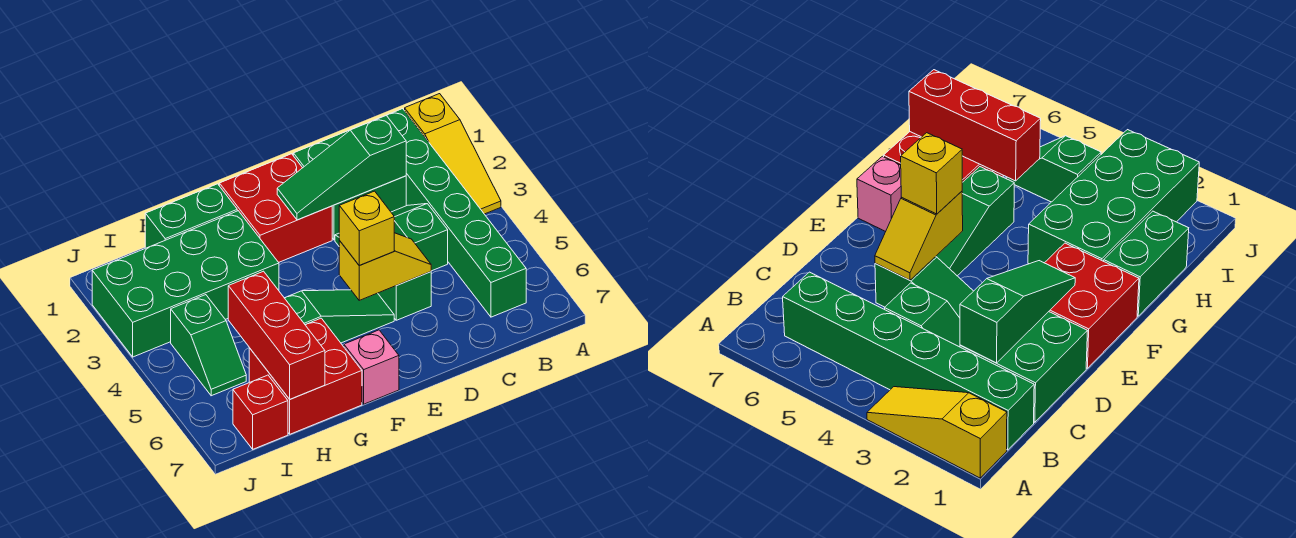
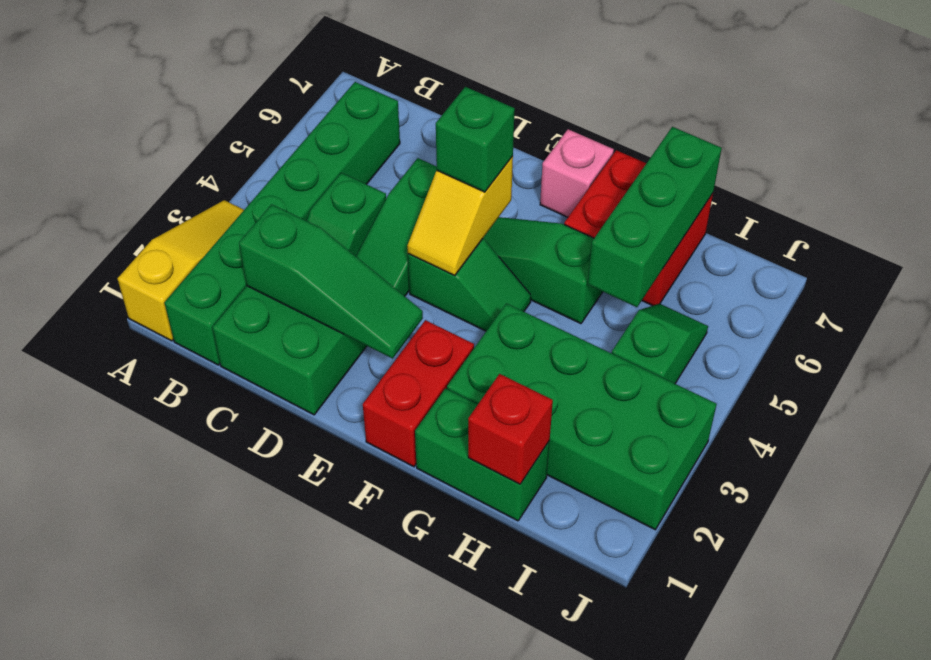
yellow 1x2 slope [339,233,431,300] -> yellow 1x2 slope turned to [407,156,513,275]
red 2x2 brick [219,154,332,262] -> red 1x2 brick [363,320,474,467]
none -> green 1x2 slope [408,239,531,331]
yellow 1x1 brick [339,191,394,266] -> green 1x1 brick [436,87,515,192]
red 1x3 brick [228,271,325,399] -> green 1x3 brick [588,127,722,307]
red 1x1 brick [233,375,288,449] -> red 1x1 brick moved to [468,374,553,484]

